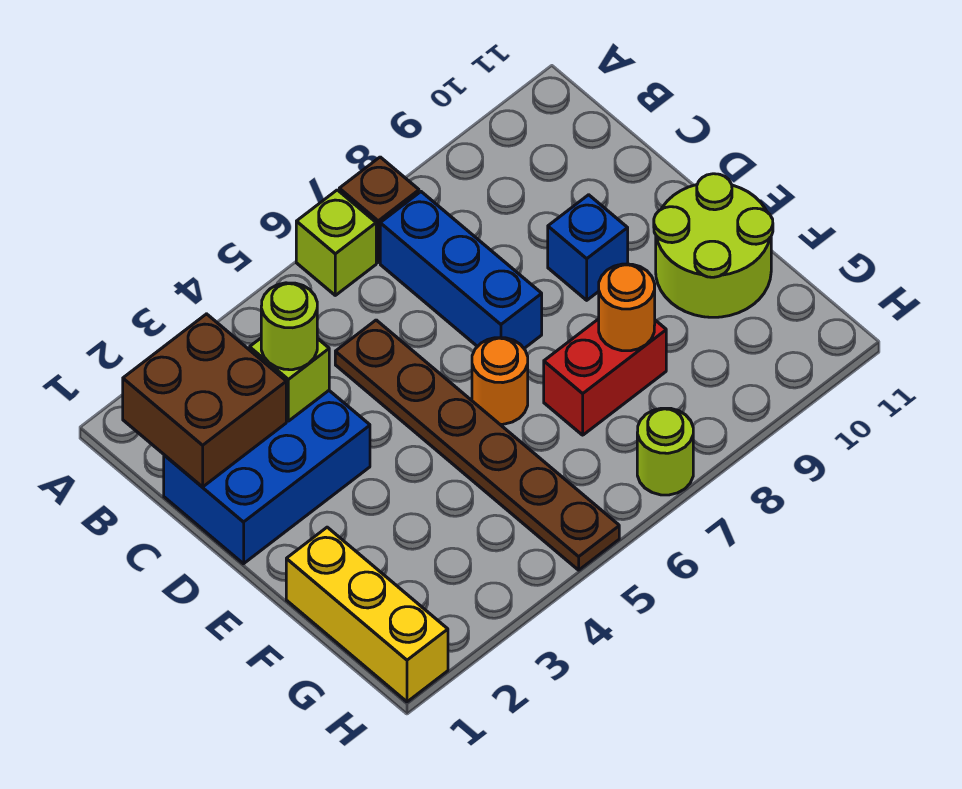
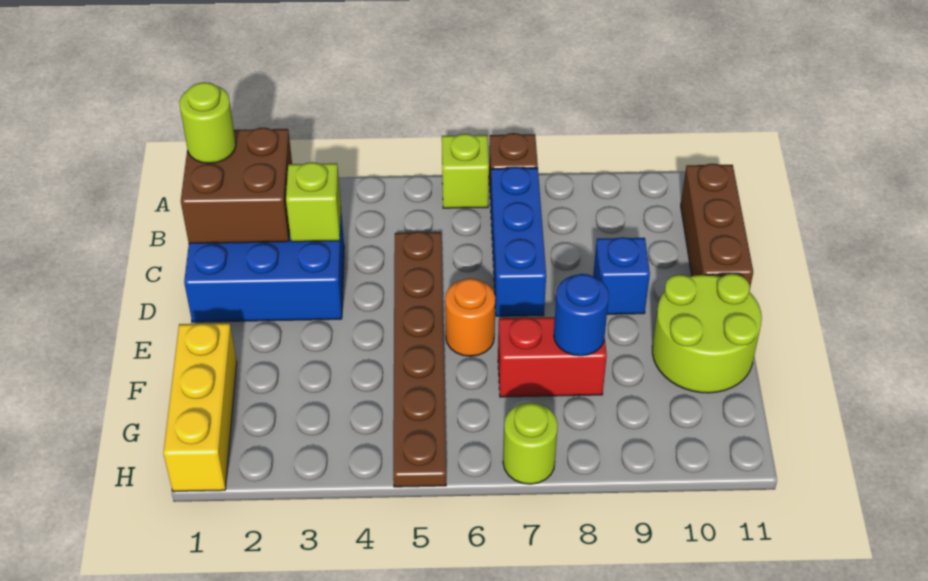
none -> brown 1x3 brick [681,164,753,291]
lime 1x1 round brick [261,283,317,370] -> lime 1x1 round brick moved to [179,82,236,163]
orange 1x1 round brick [599,264,655,351] -> blue 1x1 round brick [554,274,609,356]

